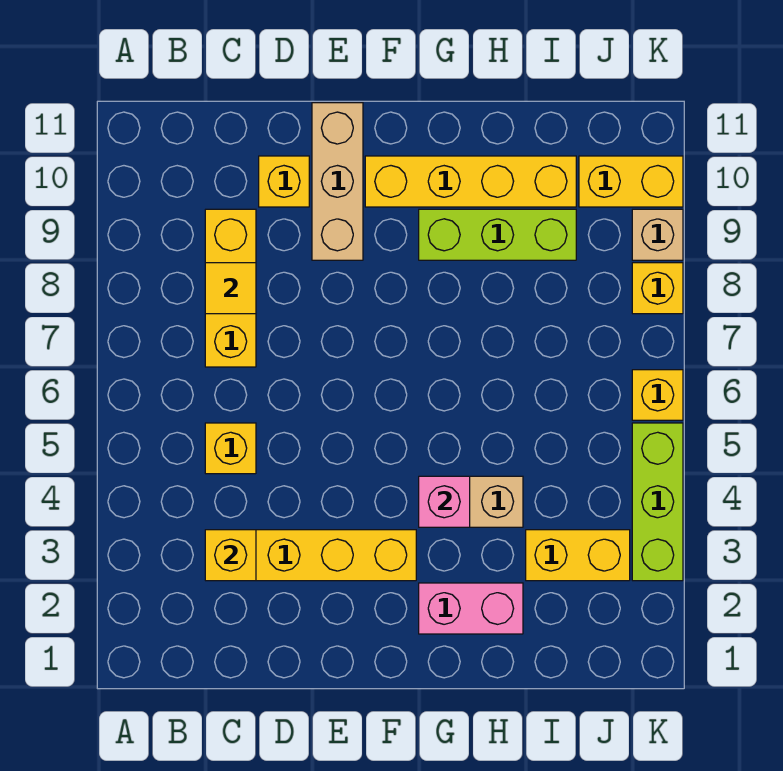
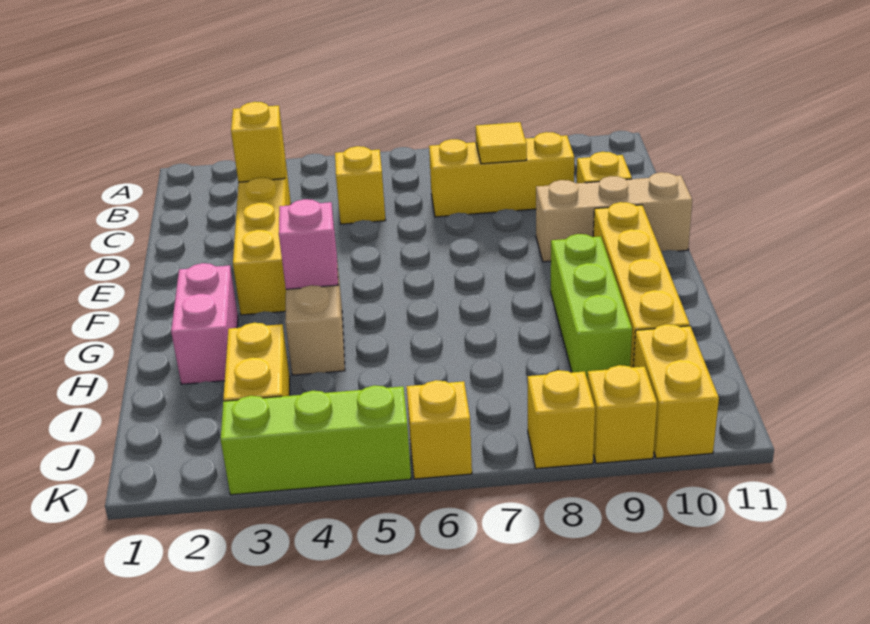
tan 1x1 brick [632,209,683,260] -> yellow 1x1 brick [587,365,657,463]

